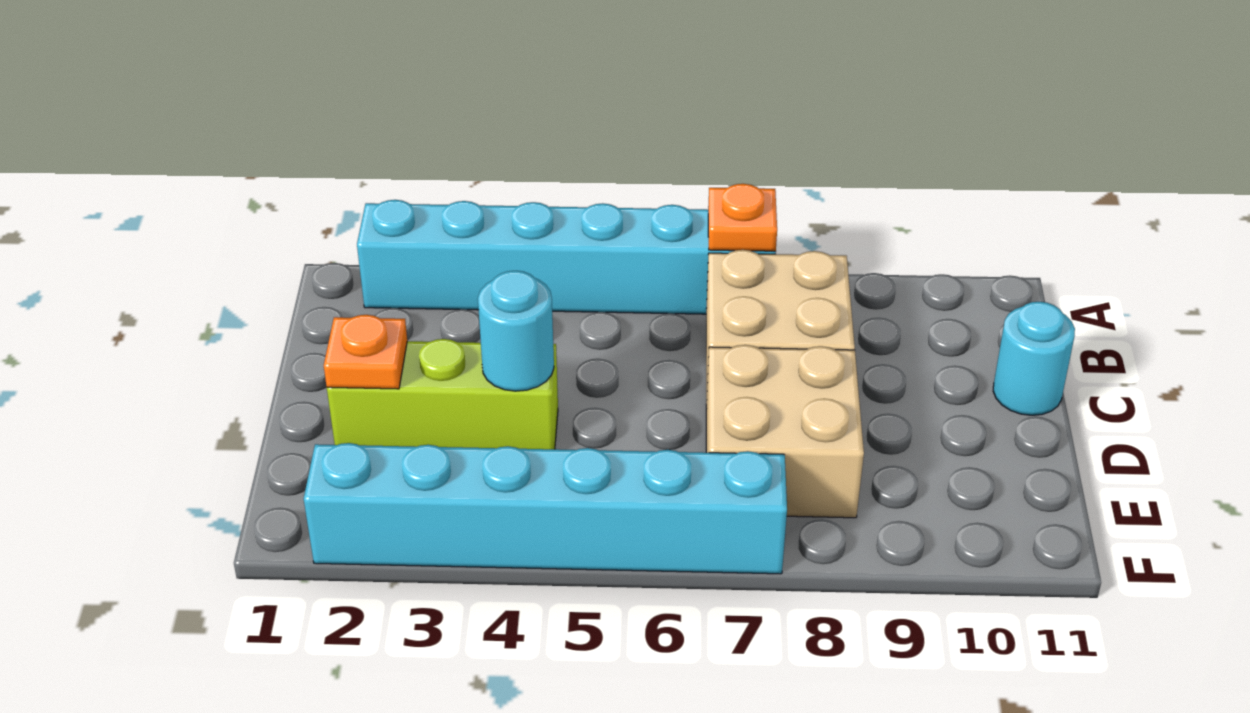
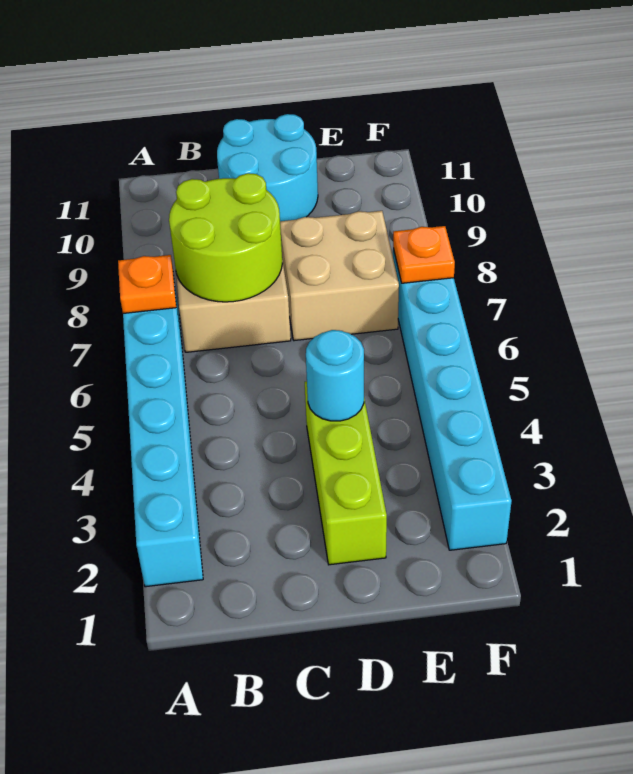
none -> lime 2x2 round brick [169,173,282,302]
cyan 1x1 round brick [993,302,1075,415] -> cyan 2x2 round brick [217,114,318,221]
orange 1x1 plate [324,315,407,389] -> orange 1x1 plate moved to [393,226,455,283]

